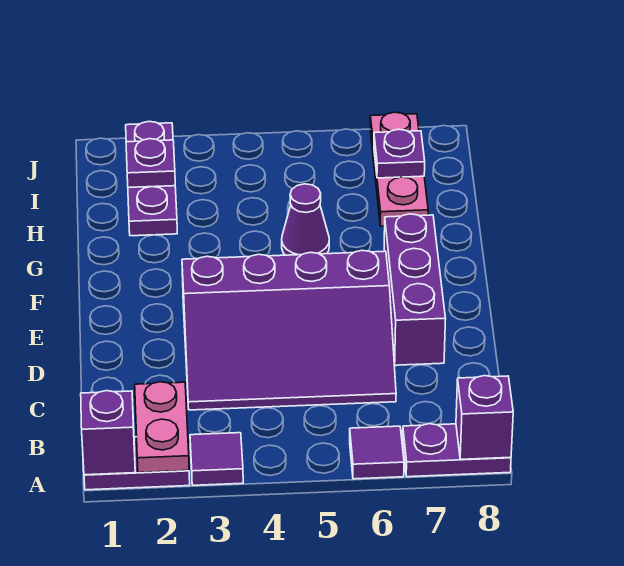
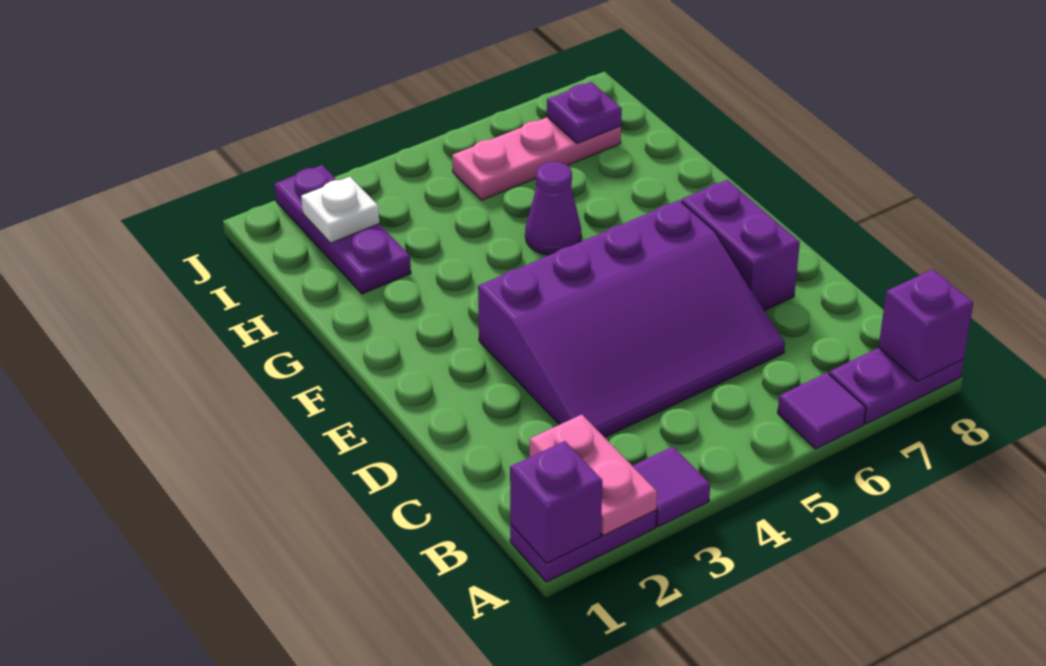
purple 1x3 brick [384,214,446,365] -> purple 1x2 brick [681,180,800,310]
pink 1x3 plate [370,112,428,226] -> pink 1x3 plate turned to [452,117,621,200]
purple 1x1 plate [126,139,175,188] -> white 1x1 plate [301,177,379,243]

